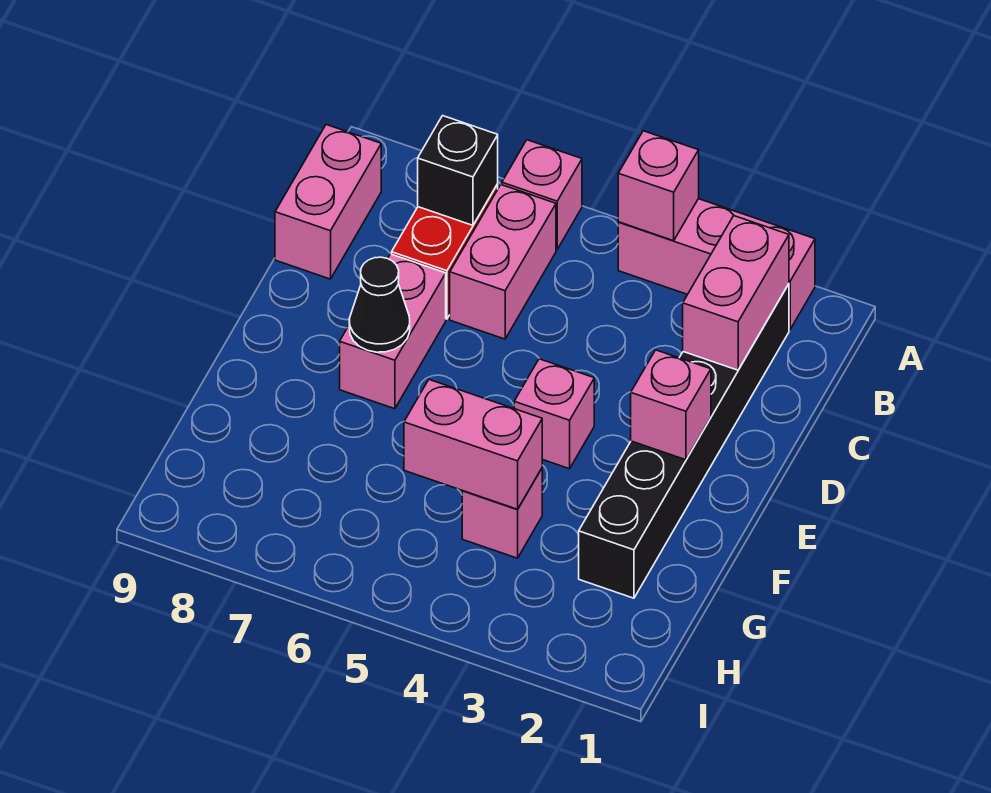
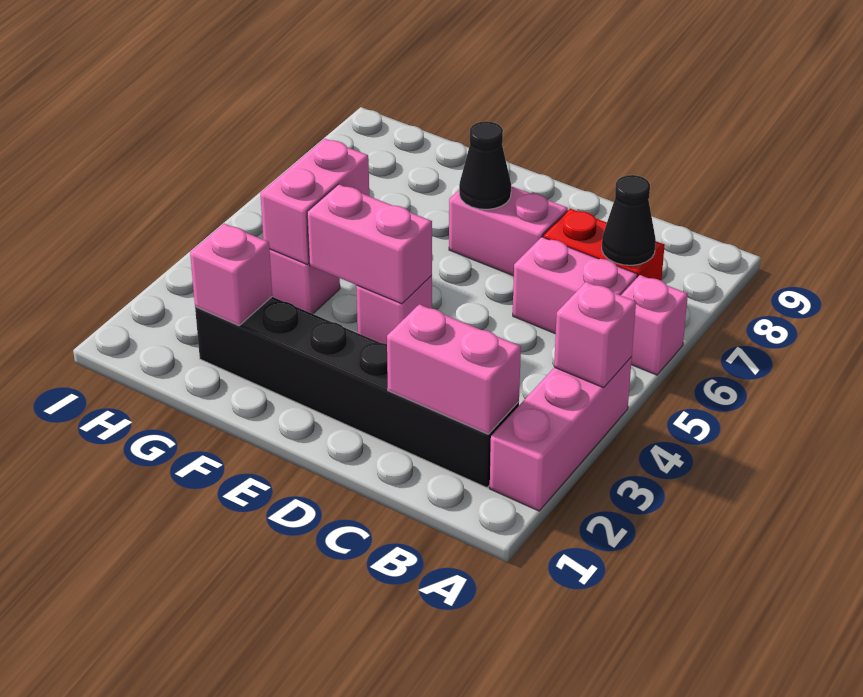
black 1x1 brick [418,116,498,225] -> black 1x1 cone [602,175,656,265]
pink 1x2 brick [275,125,381,279] -> pink 1x2 brick moved to [307,184,432,304]
pink 1x1 brick [631,350,711,460] -> pink 1x1 brick moved to [190,224,272,325]

